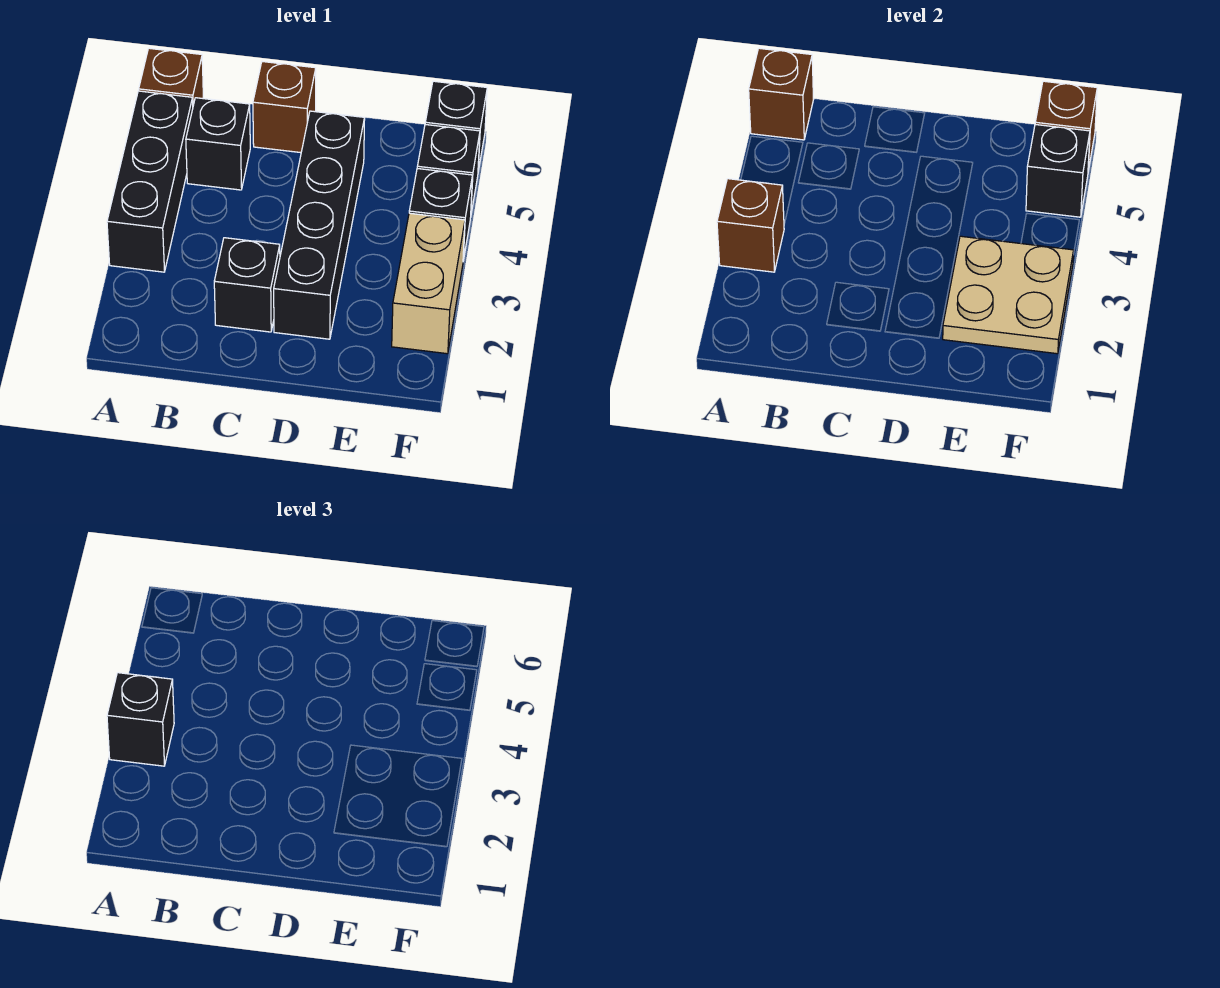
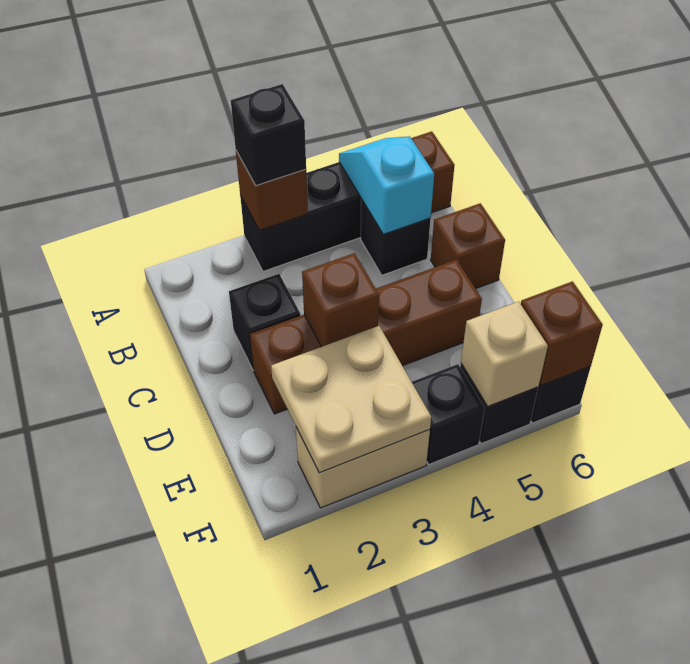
none -> cyan 1x2 slope [339,136,434,234]
brown 1x1 brick [749,48,814,140] -> brown 1x1 brick moved to [302,253,379,347]
black 1x4 brick [274,111,365,339] -> brown 1x4 brick [250,260,482,414]
black 1x1 brick [1026,125,1090,217] -> tan 1x1 brick [461,302,548,406]

